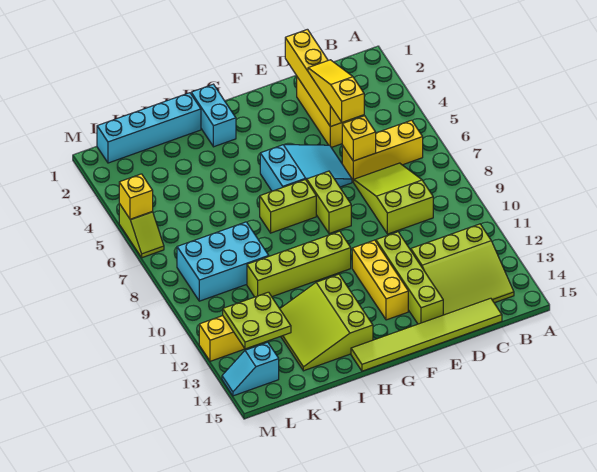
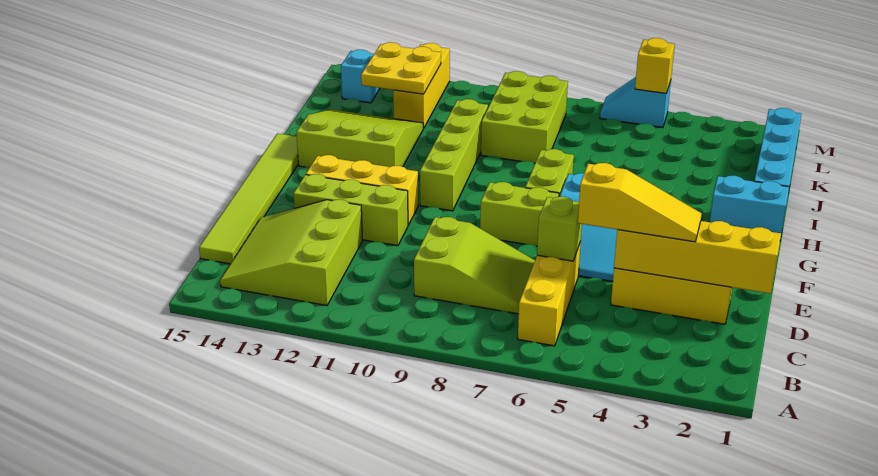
yellow 1x1 brick [342,116,376,161] -> lime 1x1 brick [537,197,582,261]
lime 1x4 brick [376,232,443,324] -> lime 1x3 brick [293,174,408,246]
cyan 2x3 brick [177,222,269,301] -> lime 2x3 brick [481,71,568,163]
lime 2x2 plate [223,292,291,349] -> yellow 2x2 plate [361,42,441,94]
lime 1x2 slope [119,204,164,258] -> cyan 1x2 slope [600,77,671,128]

